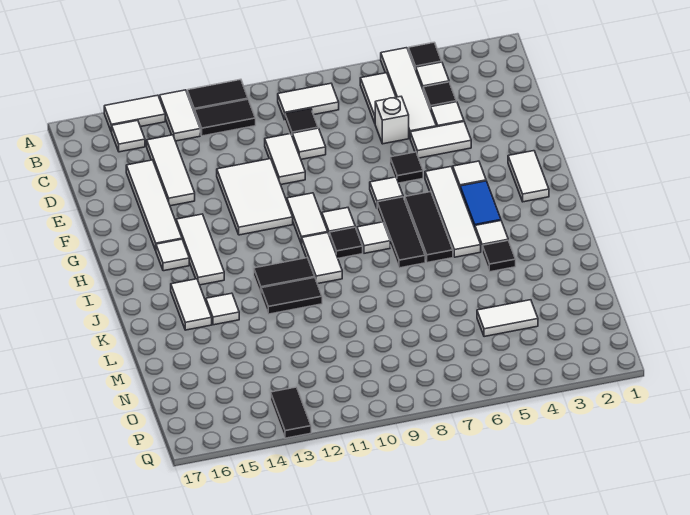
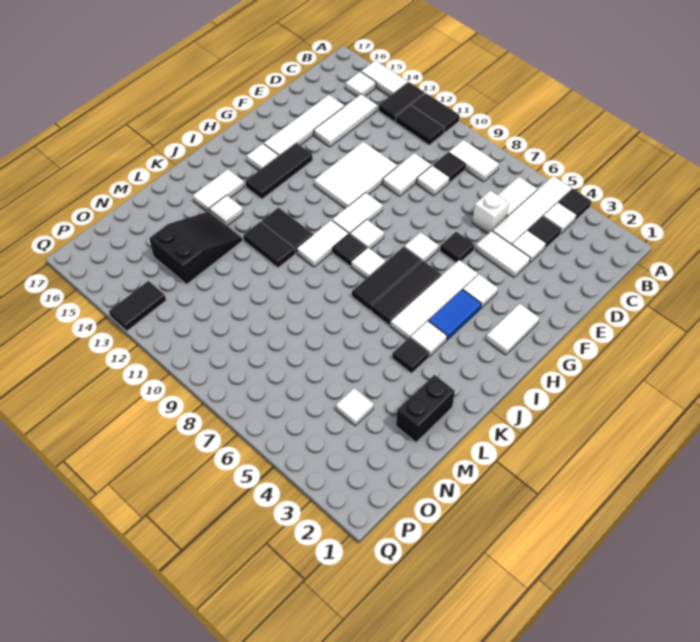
white 1x2 tile [160,90,200,141] -> black 1x2 tile [379,82,425,122]
white 1x3 tile [176,214,224,285] -> black 1x3 tile [245,143,313,199]
none -> black 1x2 brick [396,375,455,442]
none -> black 2x3 slope [149,212,242,284]
white 1x2 tile [477,300,538,337] -> white 1x1 tile [336,388,374,426]

